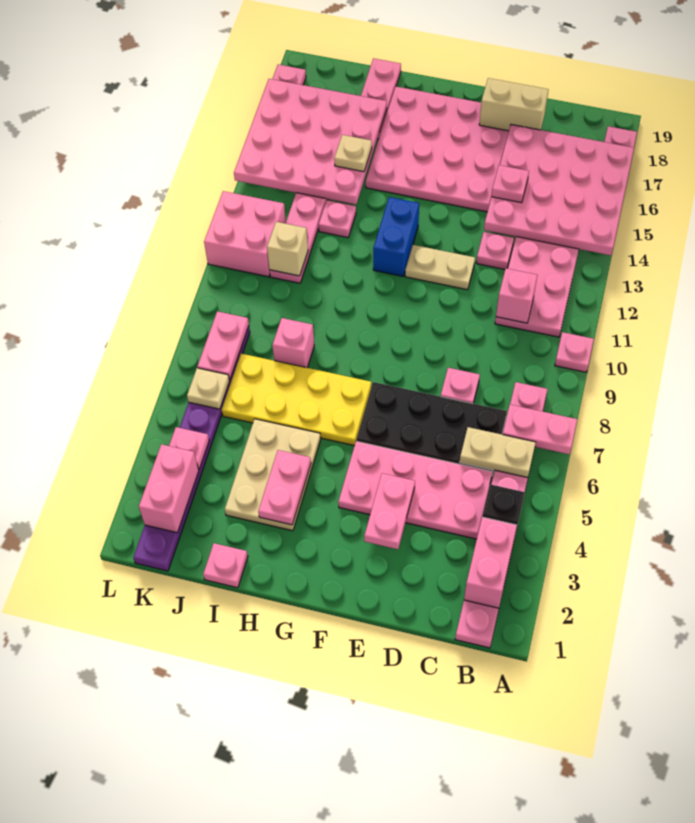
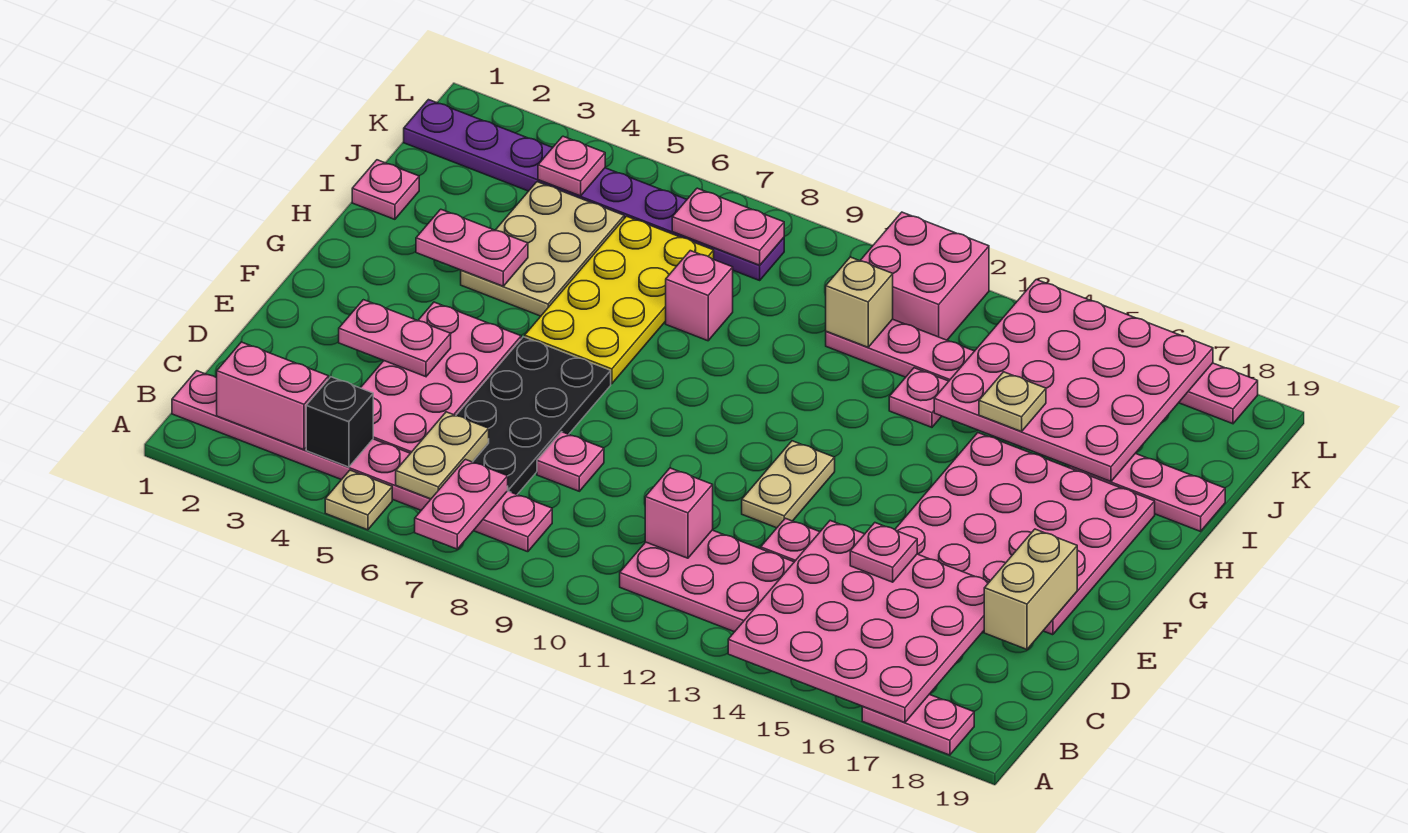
pink 1x1 plate [555,332,594,372] -> none
blue 1x2 brick [373,197,419,276] -> none
tan 2x3 plate [225,419,321,531] -> tan 2x3 plate turned to [461,182,624,316]
pink 1x2 brick [139,444,199,533] -> none
tan 1x1 plate [187,368,230,409] -> tan 1x1 plate moved to [325,470,392,530]

